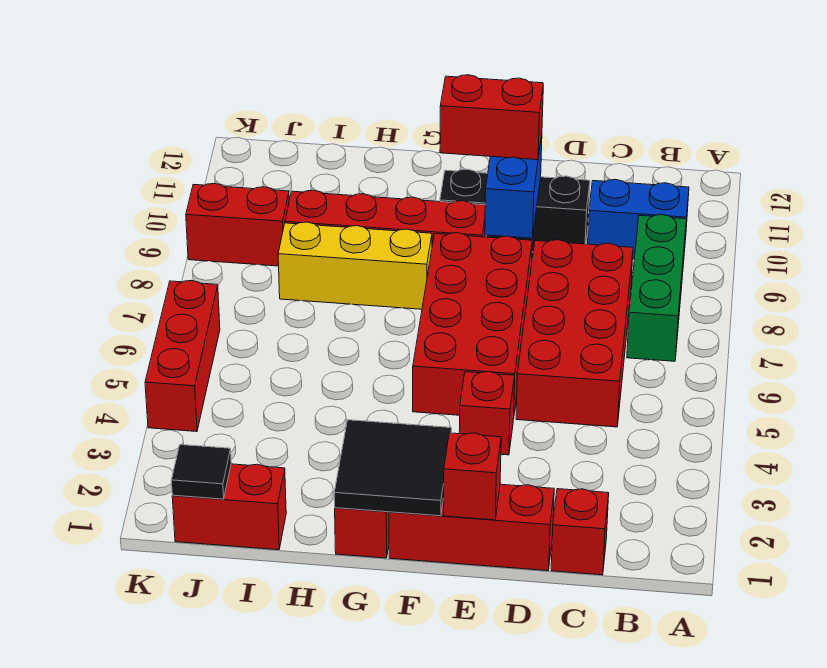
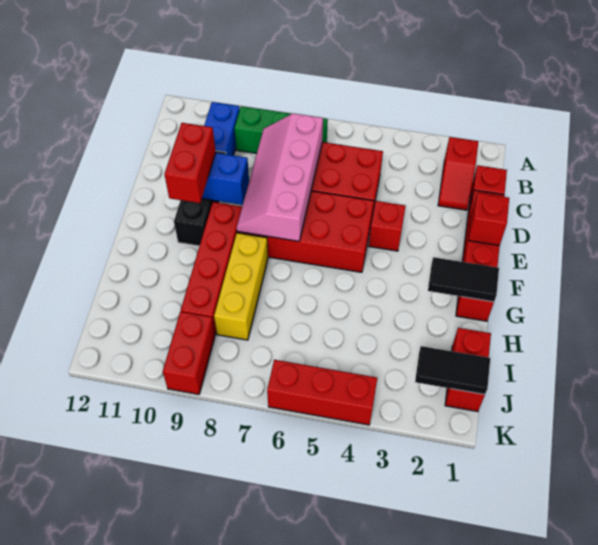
none -> red 1x2 slope [438,137,478,210]
none -> pink 2x4 slope [237,113,323,241]
black 2x2 tile [334,420,452,516] -> black 1x2 tile [428,257,499,302]
black 1x1 tile [171,445,231,499] -> black 1x2 tile [415,346,490,394]

